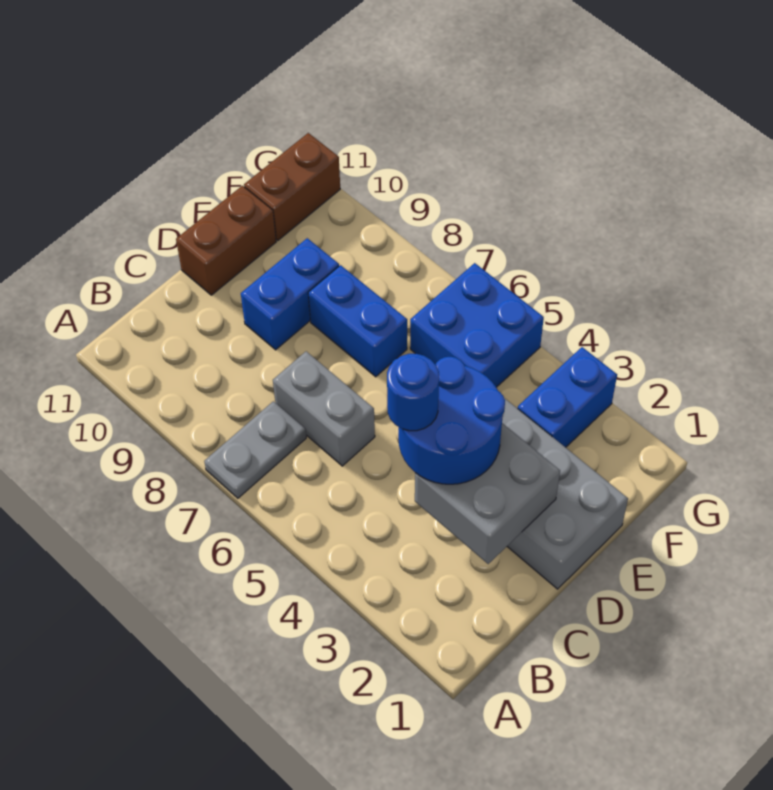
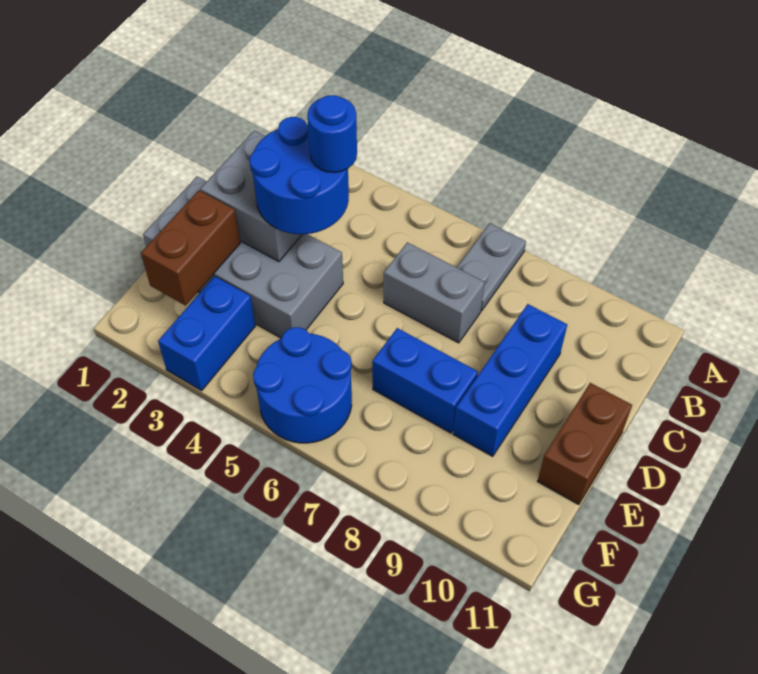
blue 1x2 brick [241,238,339,350] -> blue 1x3 brick [453,304,567,456]
blue 2x2 brick [410,263,544,387] -> blue 2x2 round brick [253,327,352,443]
brown 1x2 brick [244,133,340,240] -> brown 1x2 brick moved to [141,190,240,305]

